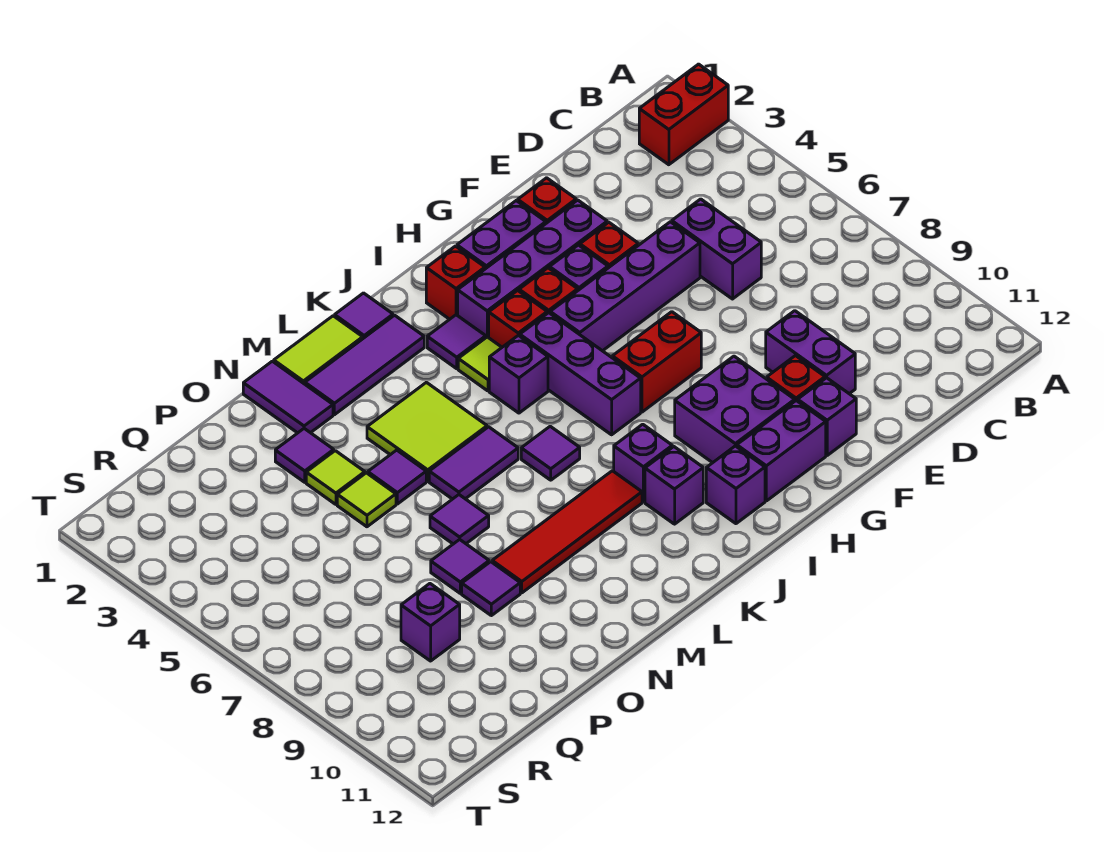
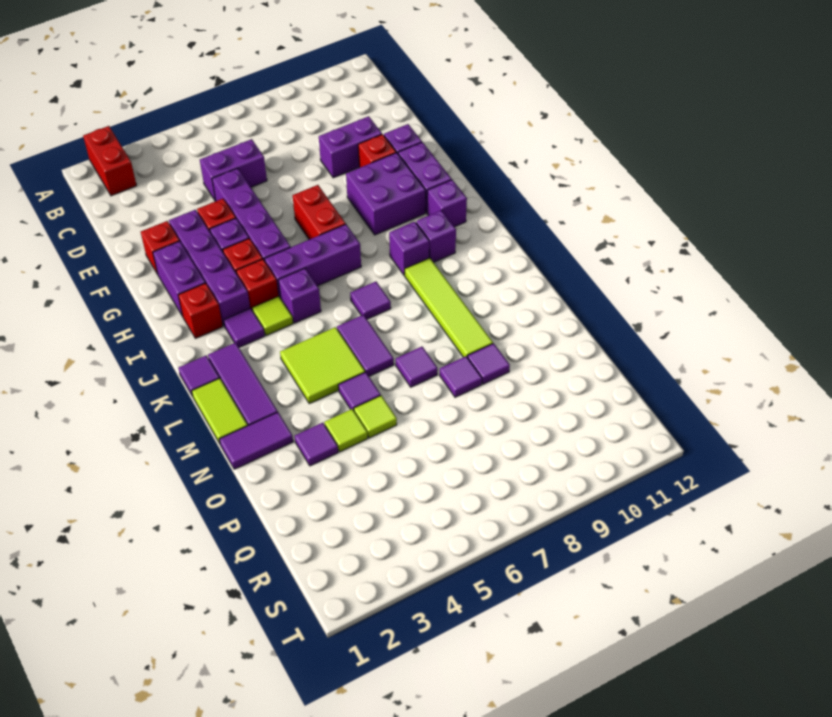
red 1x4 tile [492,471,642,593] -> lime 1x4 tile [405,258,493,357]
purple 1x1 brick [401,584,460,661] -> none

